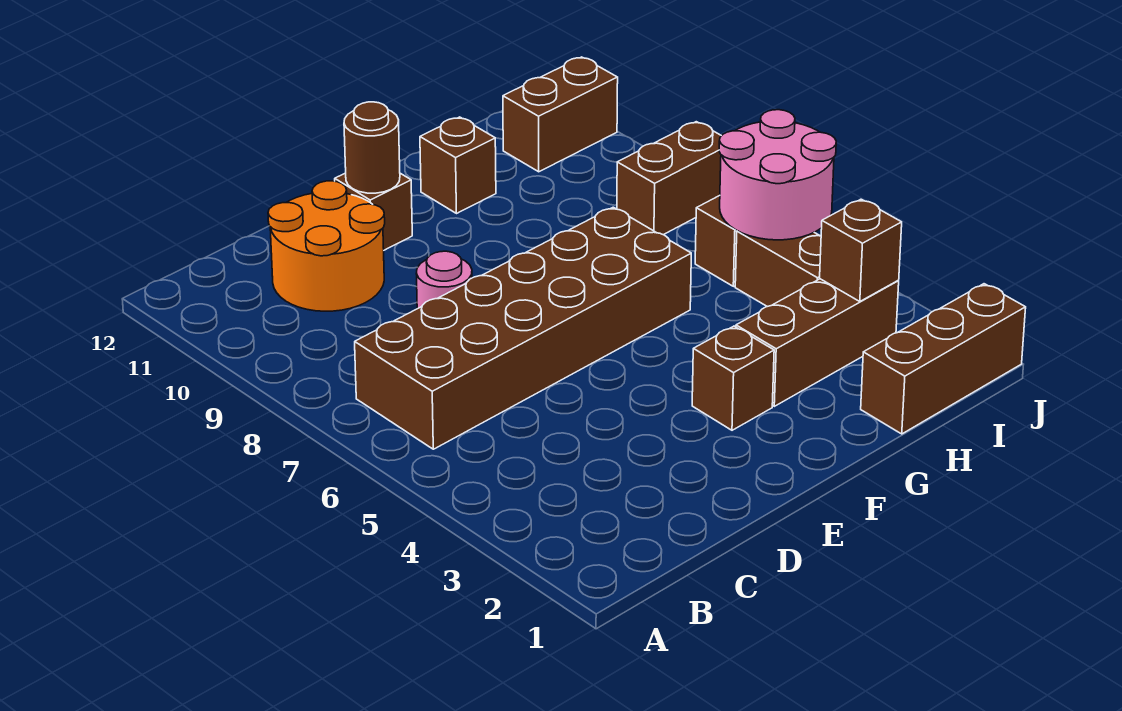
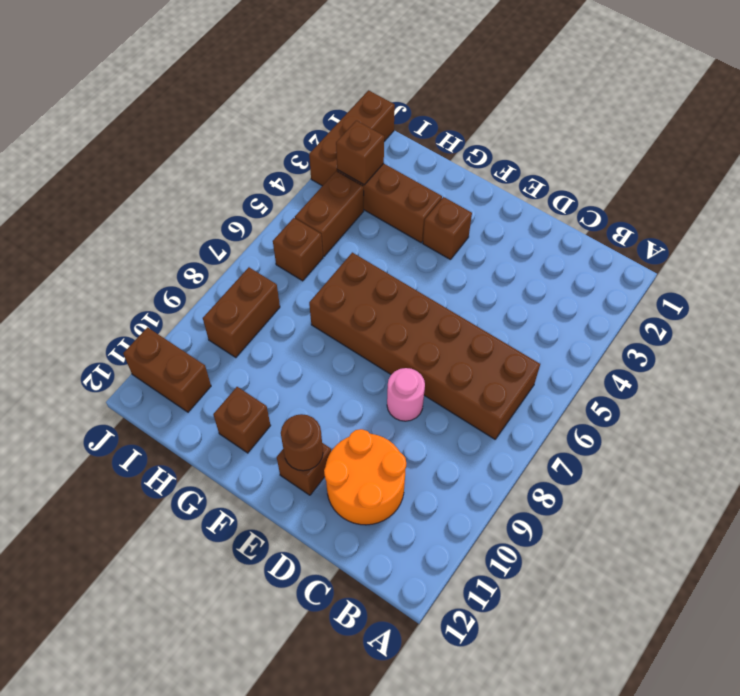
brown 1x3 brick [861,284,1026,434] -> brown 1x3 brick turned to [309,90,395,186]
pink 2x2 round brick [719,110,836,240] -> none
brown 1x2 brick [617,122,721,235] -> brown 1x2 brick turned to [203,267,280,358]

